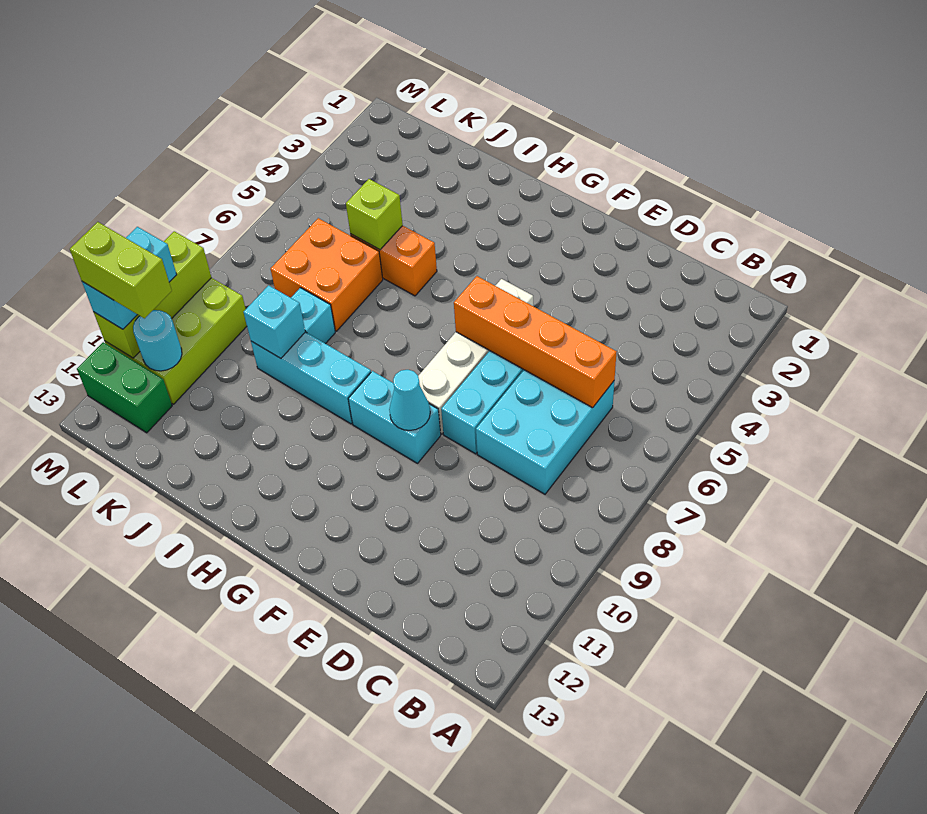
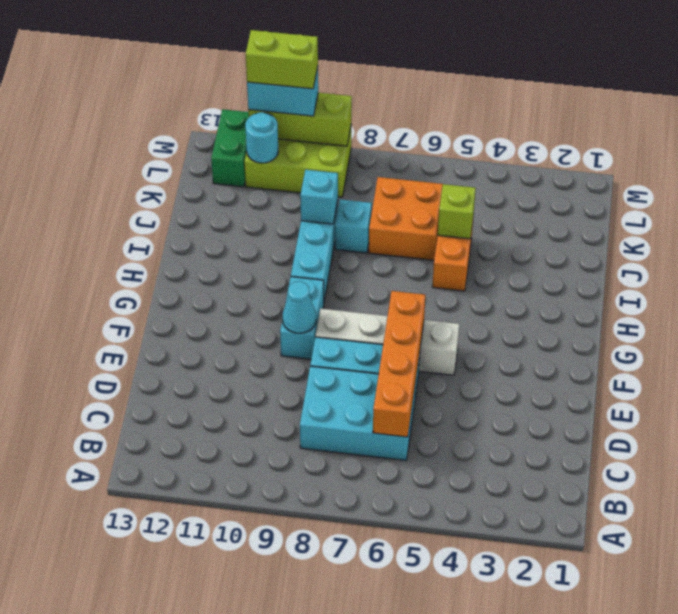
lime 1x2 brick [70,222,172,318] -> lime 1x2 brick turned to [246,30,318,89]

